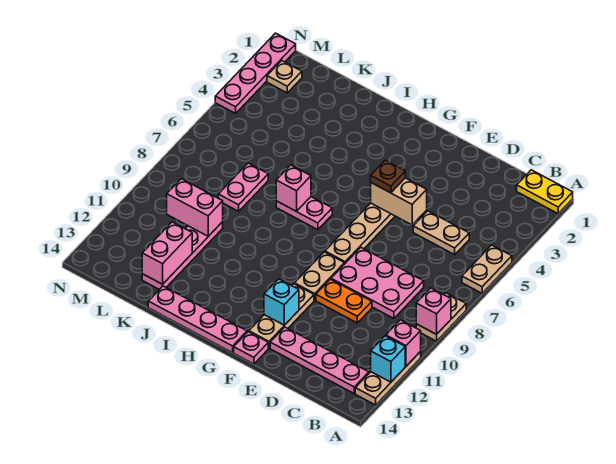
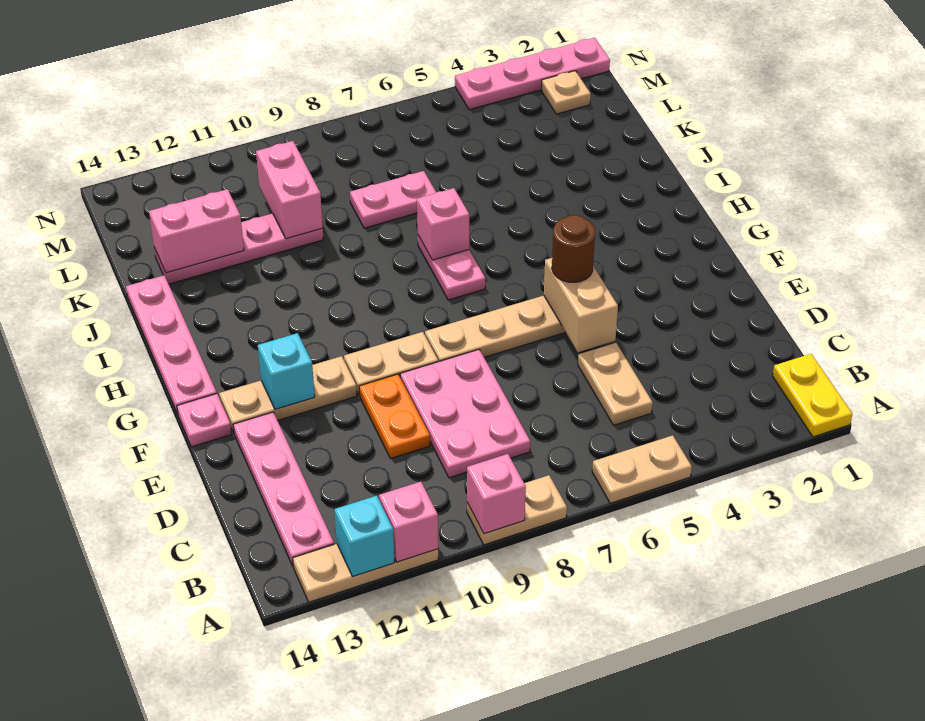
brown 1x1 plate [371,160,405,193] -> brown 1x1 round brick [552,215,595,282]

